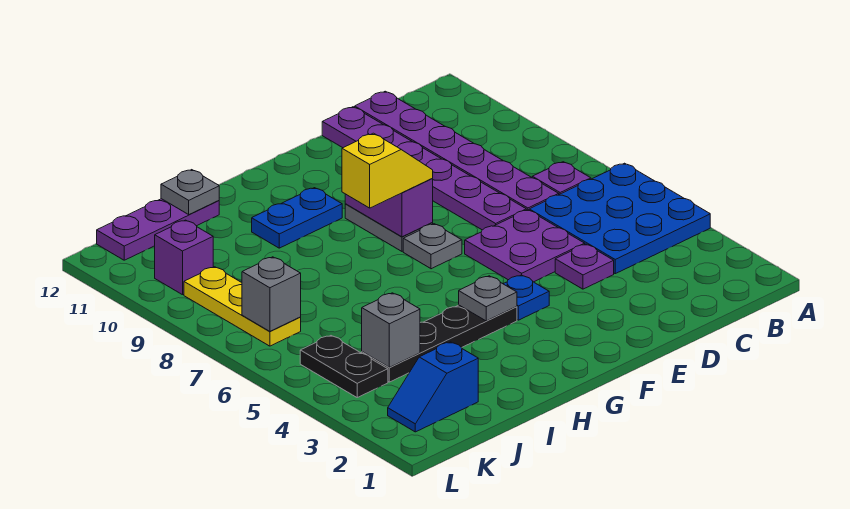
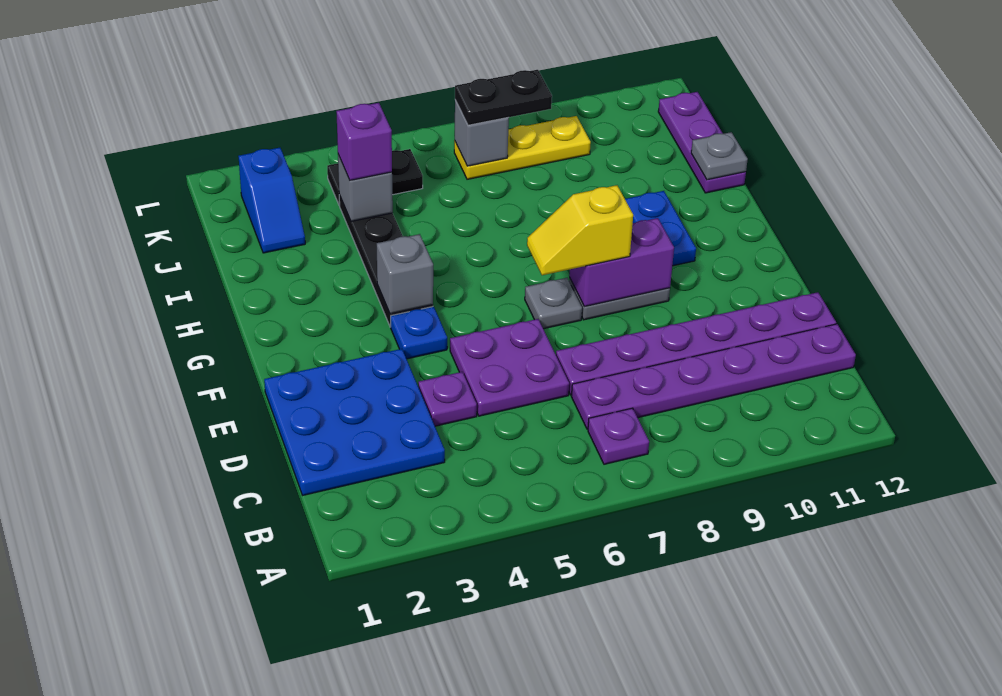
blue 3x3 plate [529,163,710,274] -> blue 3x3 plate moved to [264,349,445,495]
yellow 1x2 slope [342,133,433,208] -> yellow 1x2 slope turned to [527,185,633,275]
grey 1x1 plate [459,276,517,321] -> grey 1x1 brick [377,234,433,314]
blue 1x2 slope [388,342,478,432] -> blue 1x2 slope turned to [238,148,305,253]
none -> black 1x2 plate [455,70,552,125]
purple 1x1 brick [155,220,213,295] -> purple 1x1 brick moved to [336,103,392,180]

